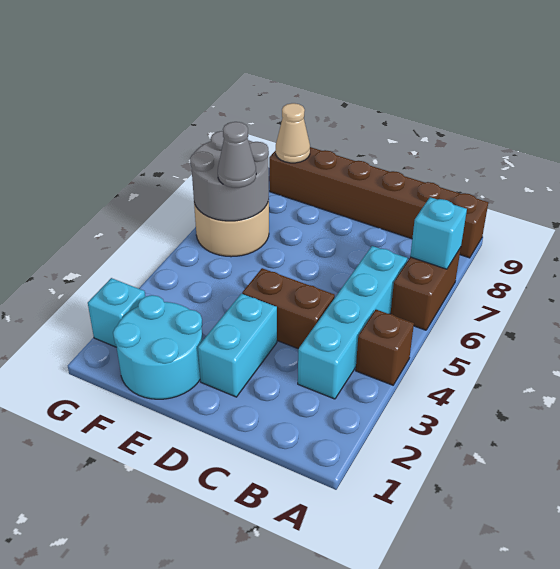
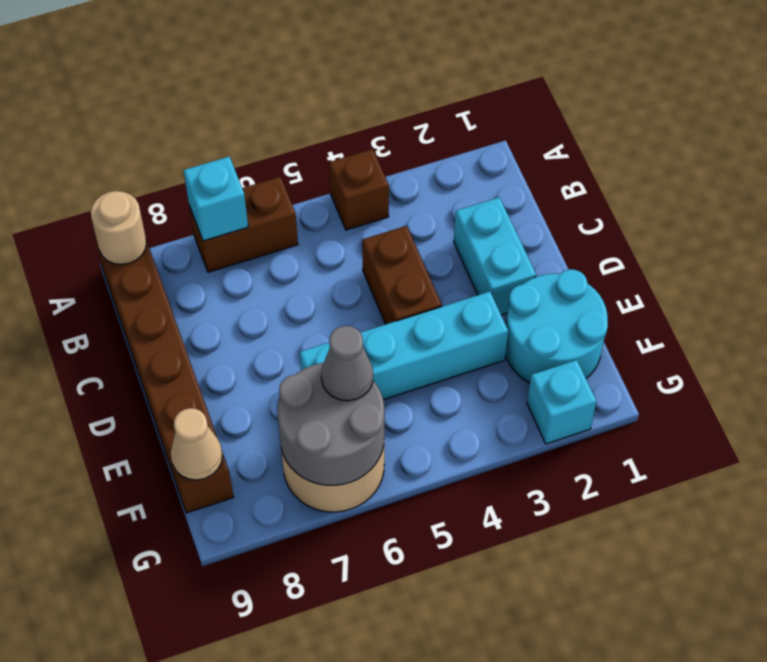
none -> tan 1x1 round brick [91,191,147,265]
cyan 1x4 brick [298,246,408,399] -> cyan 1x4 brick moved to [300,292,508,400]
cyan 1x2 brick [198,294,277,397] -> cyan 1x2 brick turned to [454,197,536,315]

